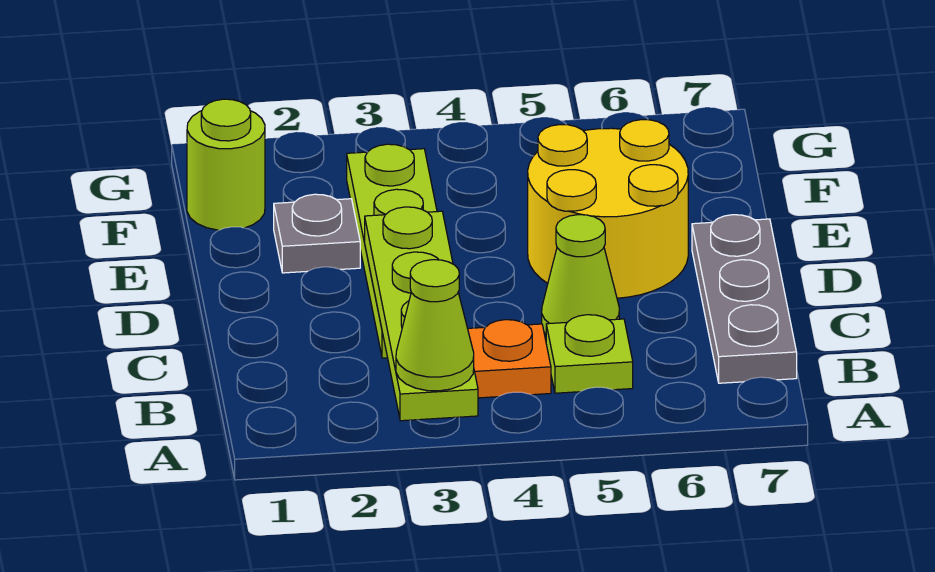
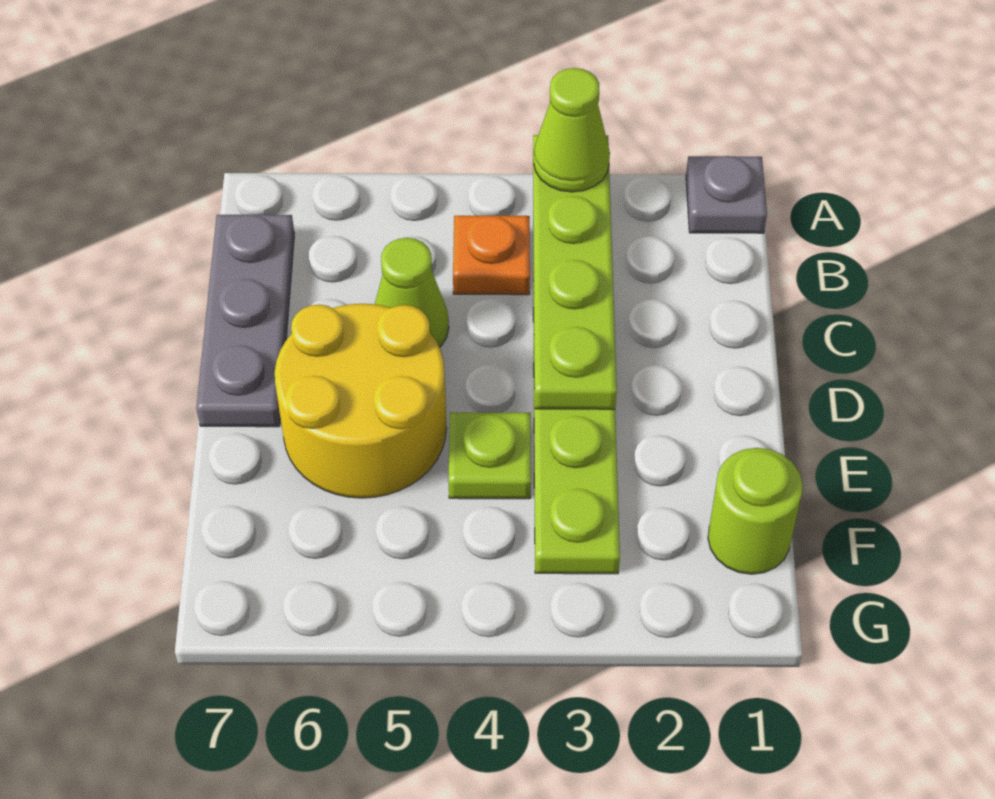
lime 1x1 plate [546,315,633,393] -> lime 1x1 plate moved to [448,412,531,499]
grey 1x1 plate [274,194,360,273] -> grey 1x1 plate moved to [686,156,767,233]

